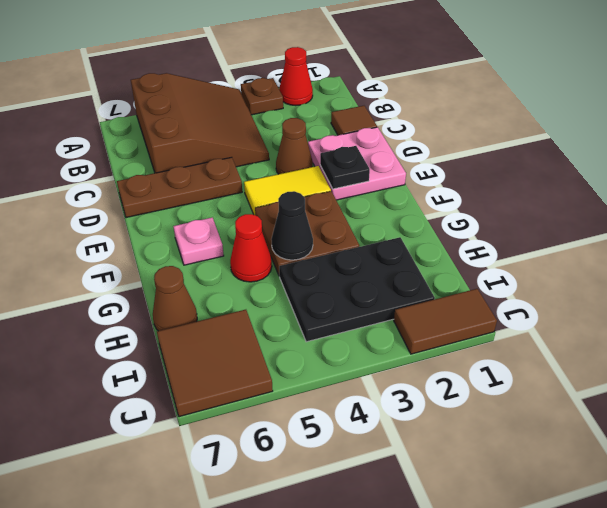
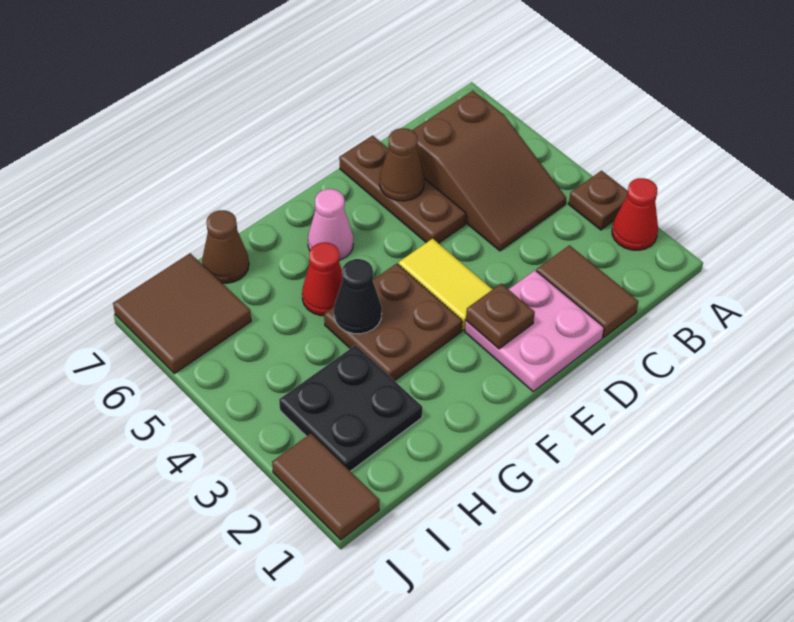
brown 3x3 slope [131,73,269,173] -> brown 2x3 slope [412,91,566,251]
brown 1x1 tile [331,106,377,135] -> brown 1x2 tile [537,245,638,338]
brown 1x1 cone [276,118,313,174] -> brown 1x1 cone moved to [380,128,425,201]
black 1x1 plate [320,146,370,189] -> brown 1x1 plate [466,284,535,349]
pink 1x1 plate [173,218,224,265] -> pink 1x1 cone [308,189,353,260]
black 2x3 plate [279,237,435,342] -> black 2x2 plate [279,345,422,471]

